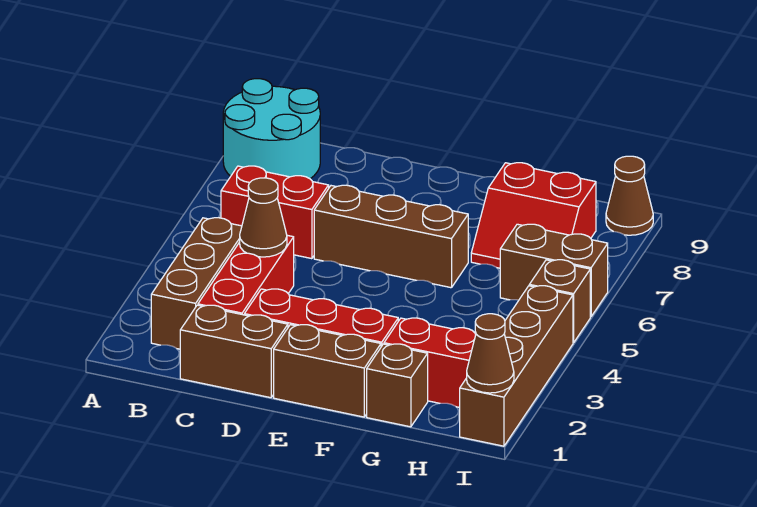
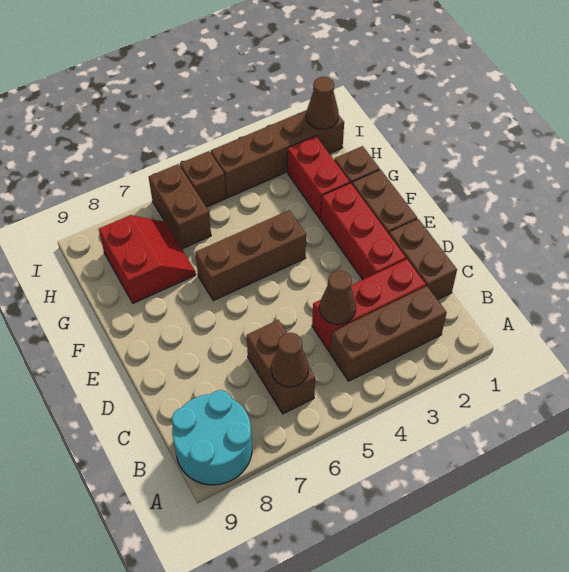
red 1x2 brick [221,166,329,259] -> brown 1x2 brick [247,320,315,414]
brown 1x3 brick [314,185,468,288] -> brown 1x3 brick turned to [195,210,306,301]
brown 1x1 cone [606,156,653,235] -> brown 1x1 cone moved to [271,332,309,387]

